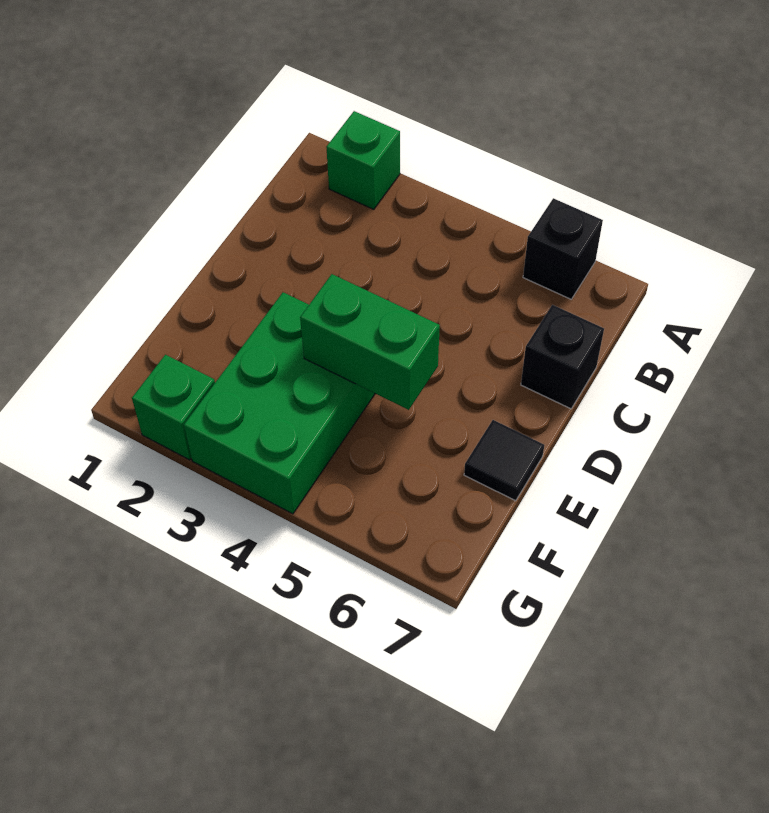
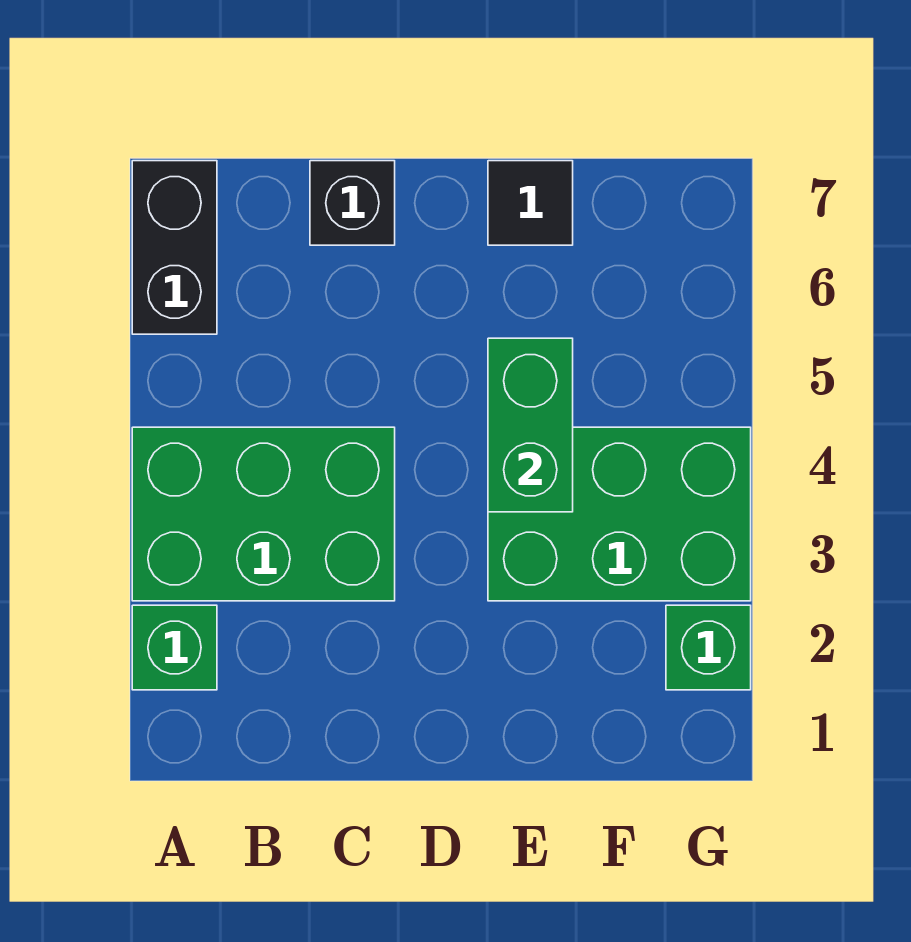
none -> green 2x3 brick [132,427,395,601]
black 1x1 brick [523,198,603,299] -> black 1x2 brick [132,161,217,334]

